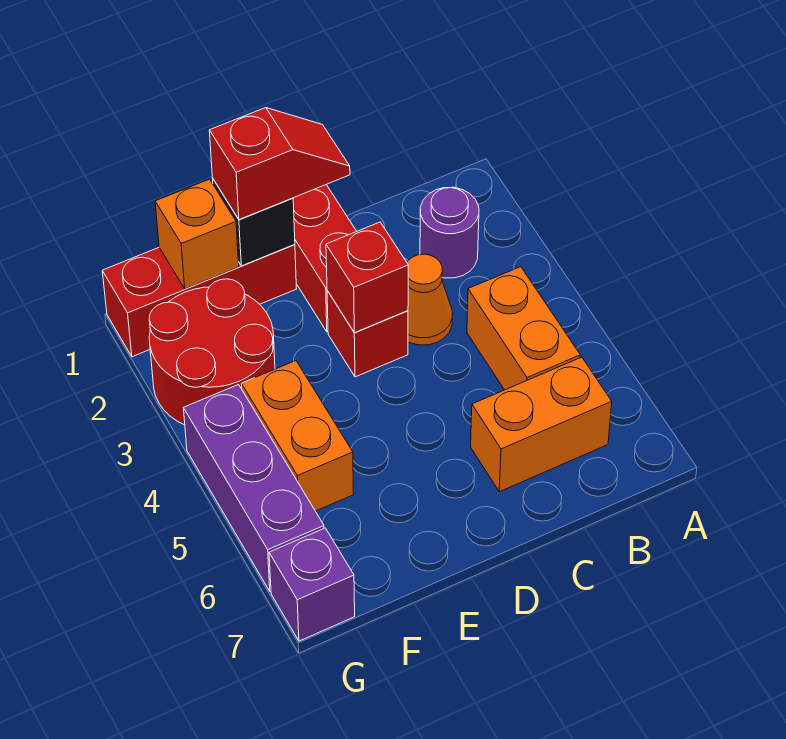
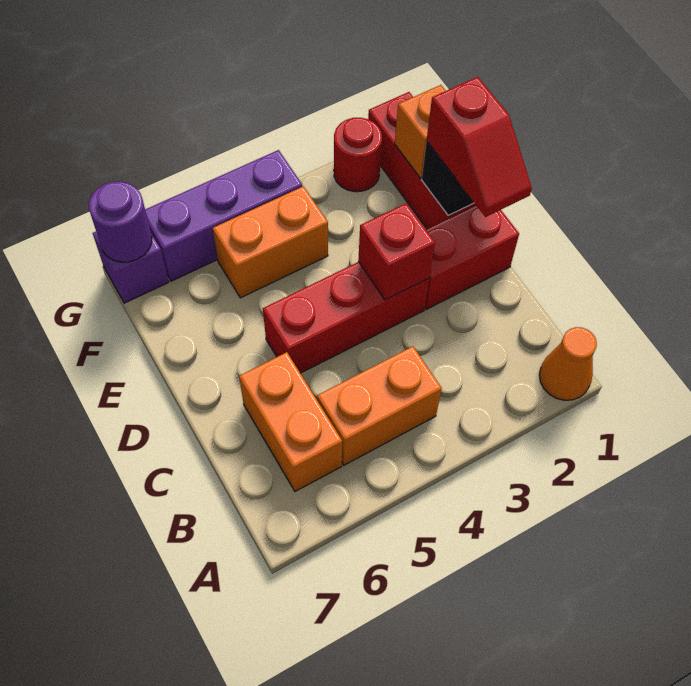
purple 1x1 round brick [420,187,479,278] -> purple 1x1 round brick moved to [89,182,152,262]
orange 1x1 cone [407,254,452,345] -> orange 1x1 cone moved to [539,327,597,400]
red 1x1 brick [327,291,408,377] -> red 1x3 brick [263,262,429,373]
red 2x2 round brick [149,279,275,425] -> red 1x1 round brick [334,118,382,192]

